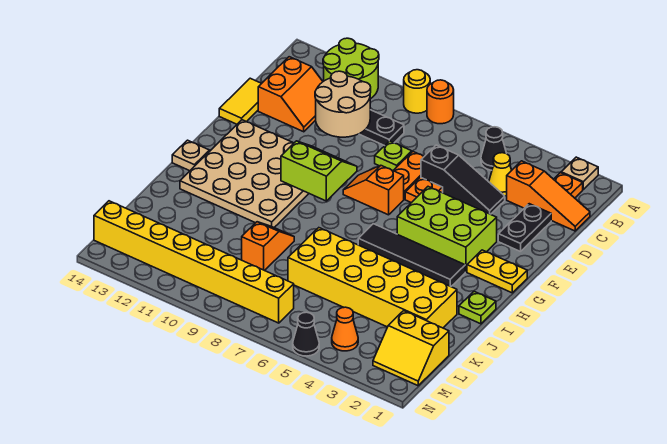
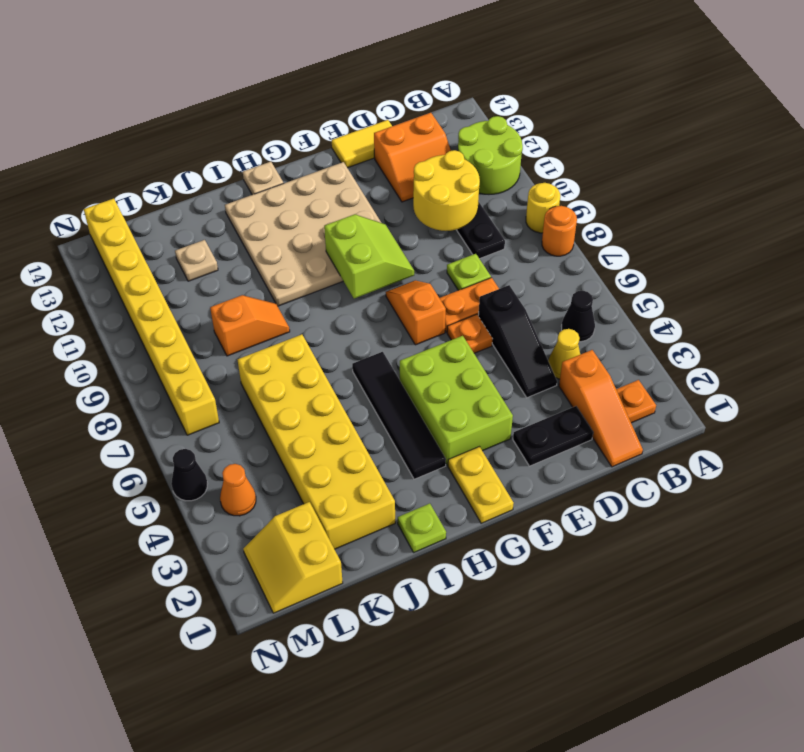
tan 1x1 plate [561,157,598,189] -> tan 1x1 plate moved to [175,240,218,281]
tan 2x2 round brick [315,71,371,137] -> yellow 2x2 round brick [413,150,480,231]

